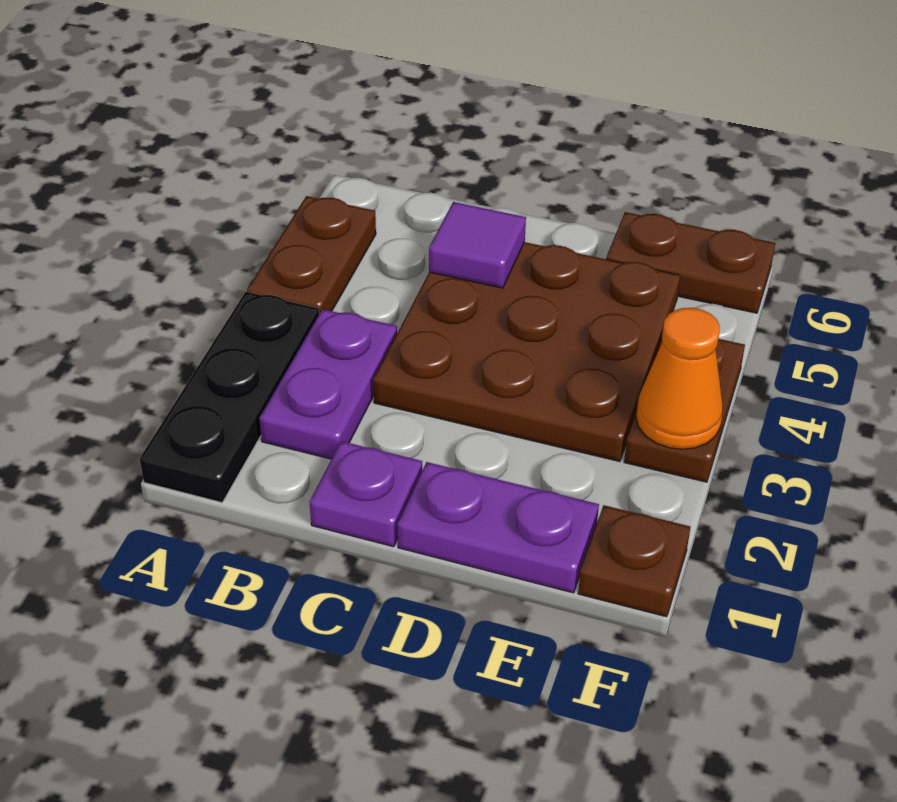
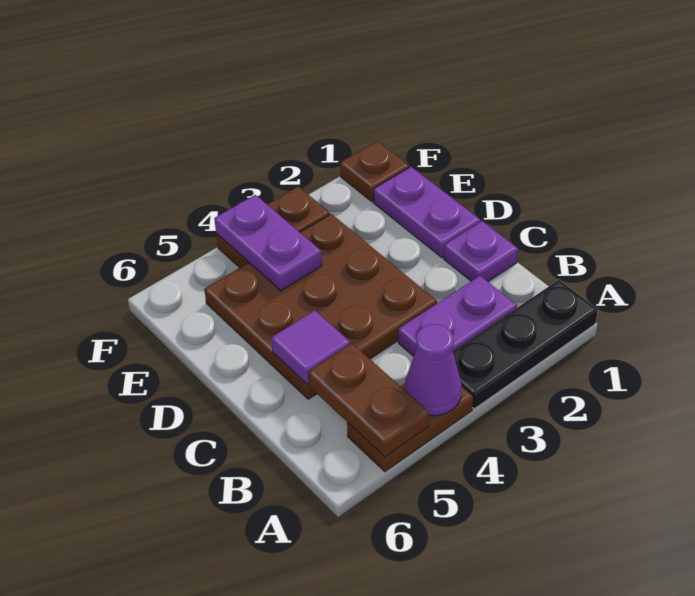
none -> purple 1x1 cone [405,324,462,416]
none -> purple 1x2 plate [214,195,322,291]
brown 1x2 plate [606,212,775,313] -> brown 1x2 plate moved to [308,344,429,457]
orange 1x1 cone [636,308,723,449] -> none

